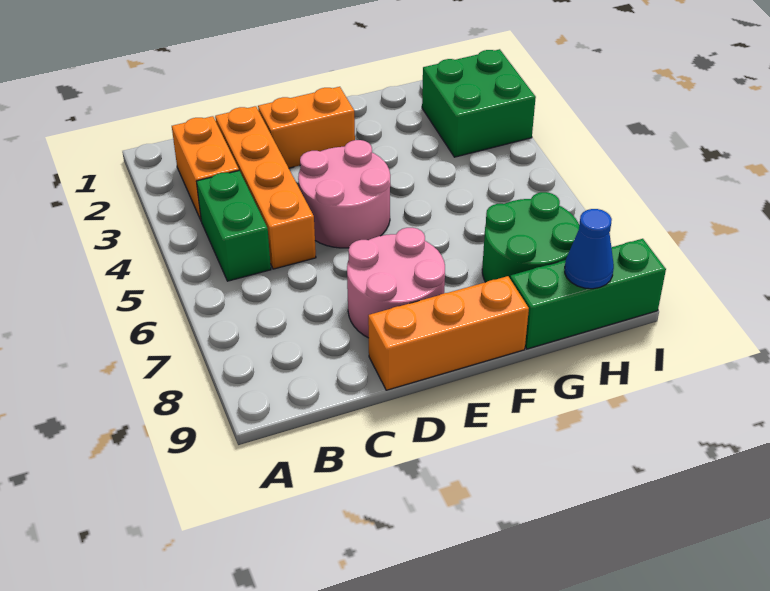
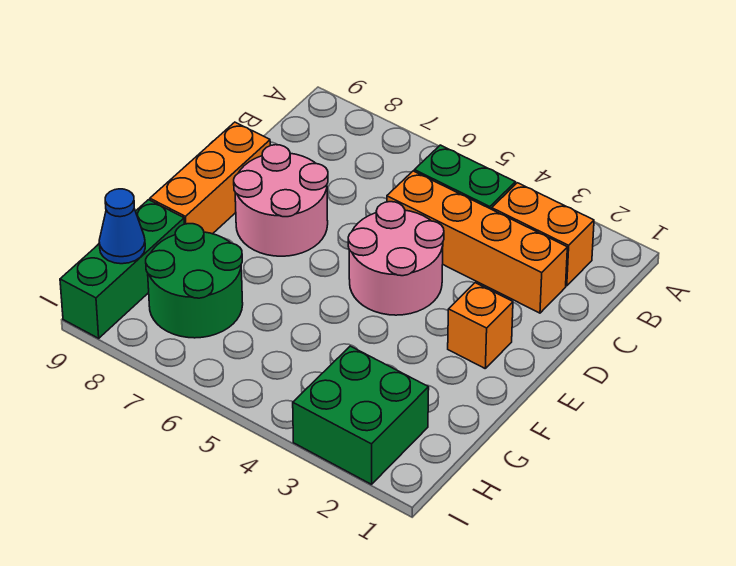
orange 1x2 brick [258,87,355,168] -> orange 1x1 brick [448,283,513,368]

